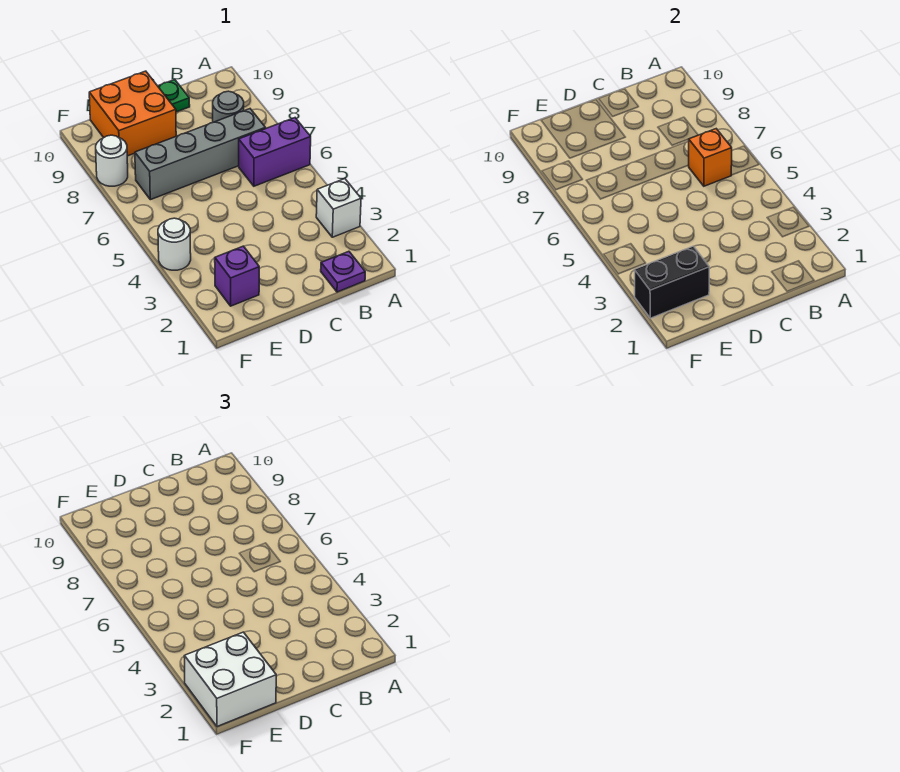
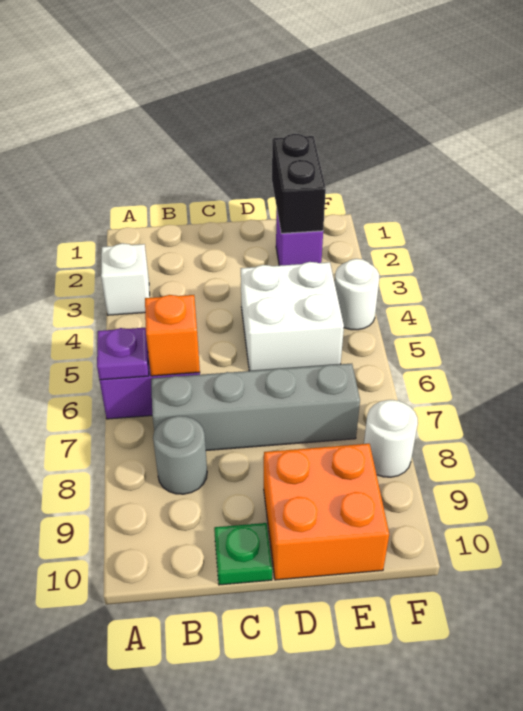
purple 1x1 plate [321,251,365,292] -> purple 1x1 plate moved to [97,328,149,380]
white 2x2 brick [184,632,276,727] -> white 2x2 brick moved to [241,262,344,371]
black 1x2 brick [634,246,709,318] -> black 1x2 brick turned to [272,134,326,233]

